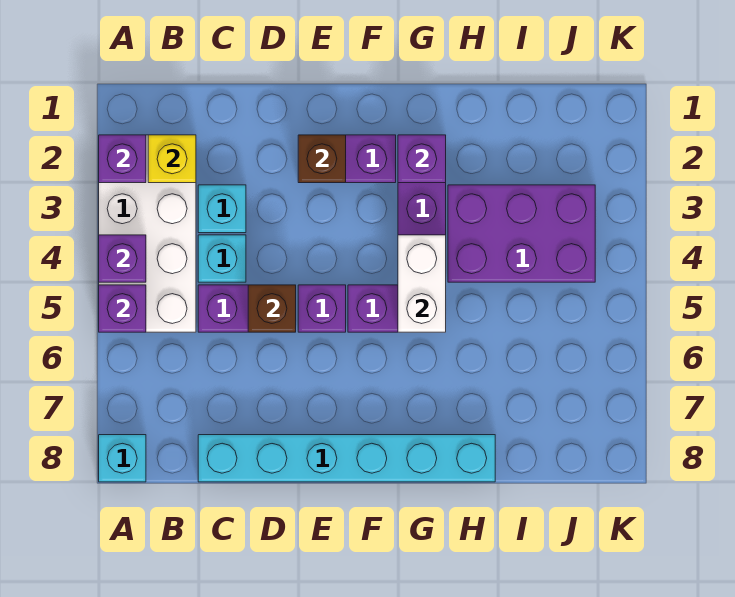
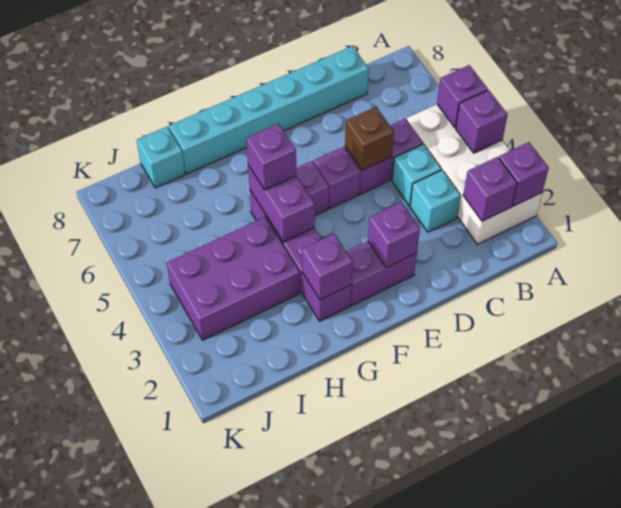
cyan 1x1 brick [99,435,146,482] -> cyan 1x1 brick moved to [137,127,185,188]
yellow 1x1 brick [148,135,196,183] -> purple 1x1 brick [463,157,517,221]
brown 1x1 brick [298,135,346,183] -> purple 1x1 brick [368,202,420,268]
white 1x2 brick [398,235,446,332] -> purple 1x2 brick [248,165,315,242]
none -> purple 1x1 brick [246,124,296,190]

